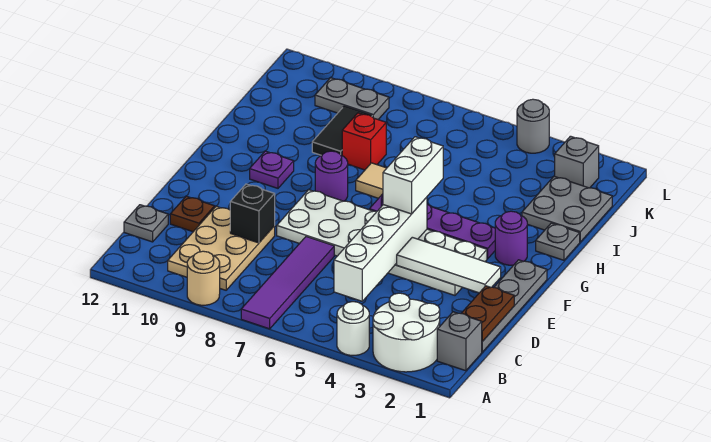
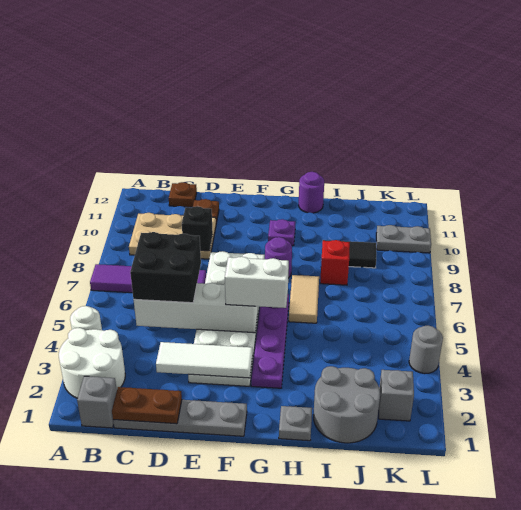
tan 1x1 round brick [187,251,220,305] -> none
none -> black 2x2 brick [130,232,201,303]
grey 1x1 plate [124,205,168,242] -> brown 1x1 plate [169,182,197,207]
white 1x3 tile [397,237,501,293] -> white 1x3 tile turned to [156,342,253,378]
purple 1x1 round brick [495,211,527,265] -> purple 1x1 round brick moved to [299,172,324,213]
grey 2x2 plate [522,176,612,242] -> grey 2x2 round brick [313,366,380,443]
grey 1x2 plate [315,78,389,119] -> grey 1x2 plate turned to [376,225,431,253]

